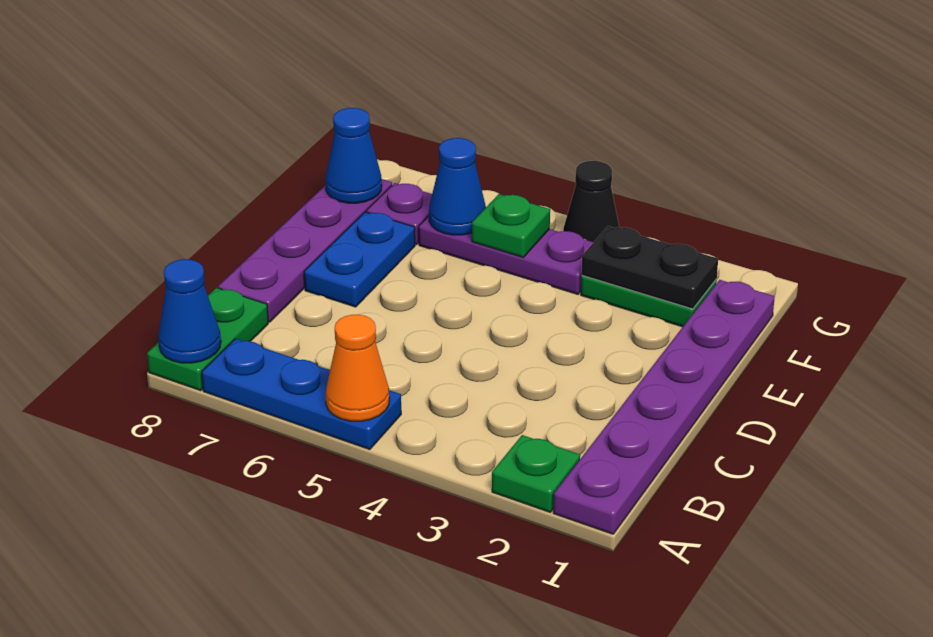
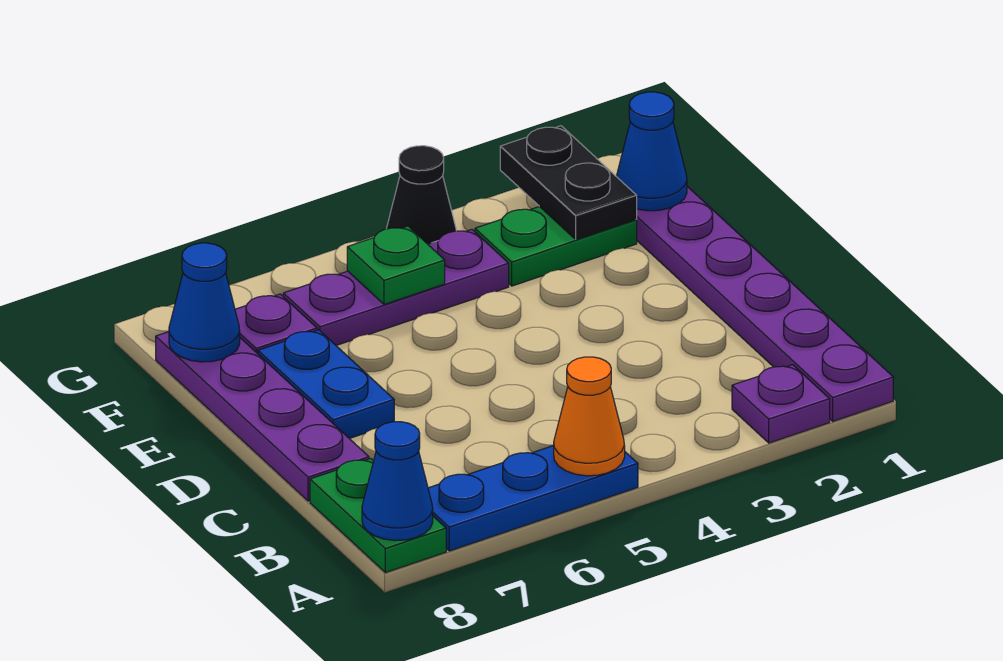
green 1x1 plate [492,435,580,512] -> purple 1x1 plate [732,365,830,443]
black 1x2 plate [582,226,718,309] -> black 1x2 plate turned to [500,126,637,240]
blue 1x1 cone [429,138,486,235] -> blue 1x1 cone moved to [616,92,687,211]

